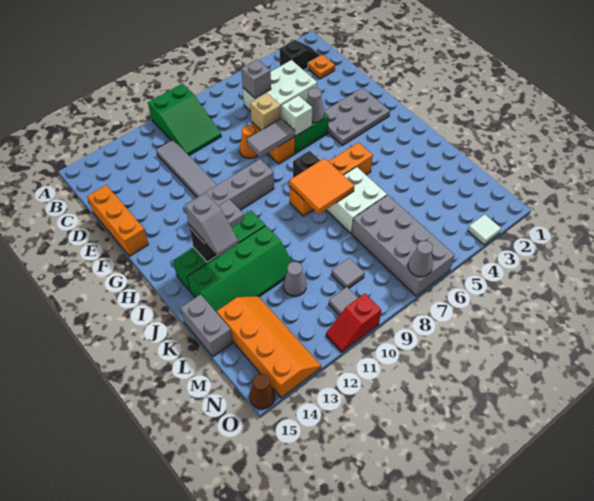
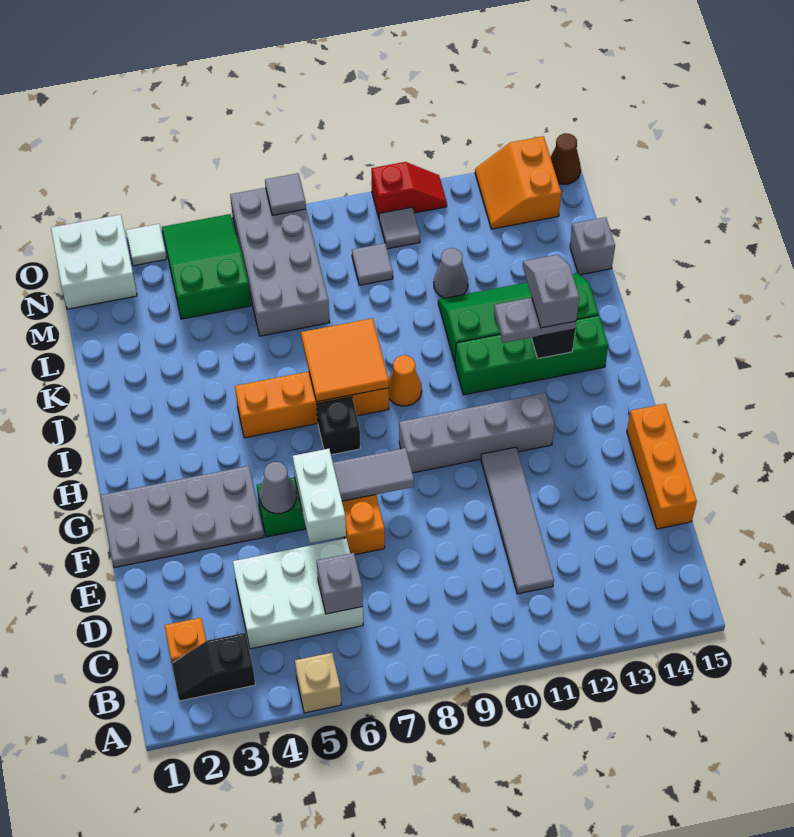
green 2x3 slope [148,84,221,155] -> green 2x3 slope moved to [162,214,251,319]
tan 1x1 brick [250,93,281,130] -> tan 1x1 brick moved to [295,653,341,713]
orange 1x1 cone [239,125,258,158] -> orange 1x1 cone moved to [389,355,422,406]
grey 2x3 plate [325,88,390,145] -> grey 2x4 plate [101,466,264,568]
white 1x1 brick [282,96,312,136] -> white 1x2 brick [293,449,346,543]
white 2x2 brick [326,167,387,233] -> white 2x2 brick moved to [51,214,137,309]
grey 1x2 brick [181,294,233,357] -> grey 1x1 brick [570,217,615,275]
orange 2x4 slope [217,296,321,398] -> orange 2x2 slope [475,136,561,229]
grey 1x1 cone [408,241,433,277] -> grey 1x1 tile [265,173,306,215]

